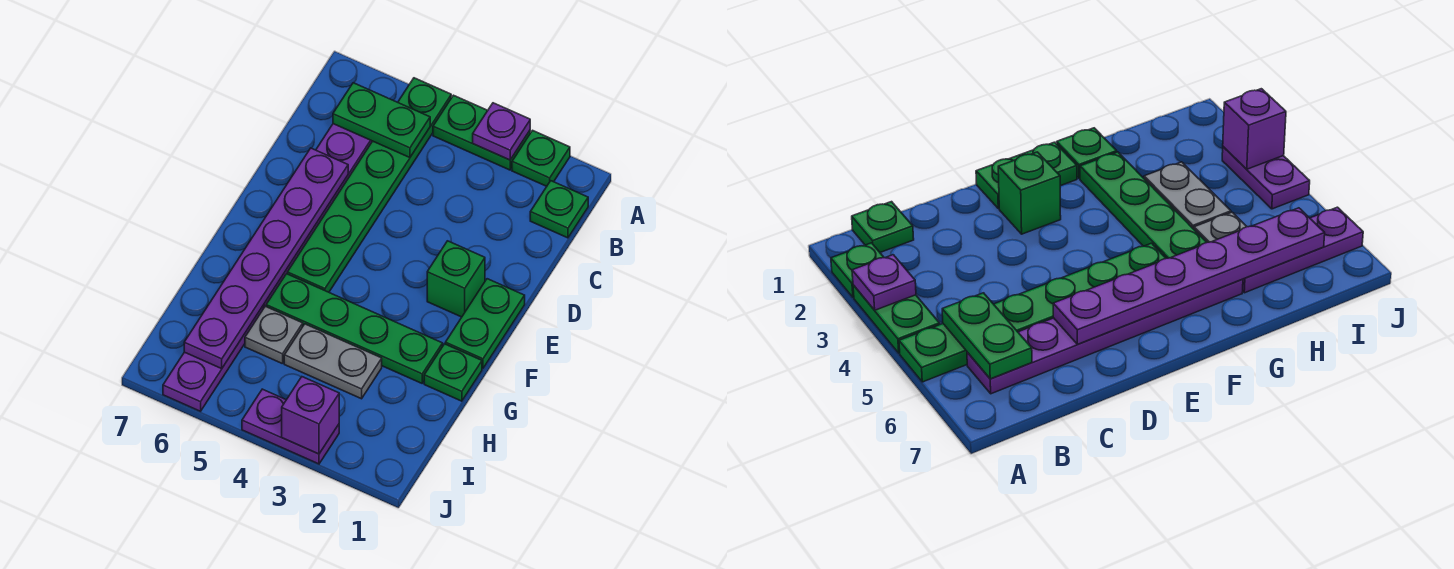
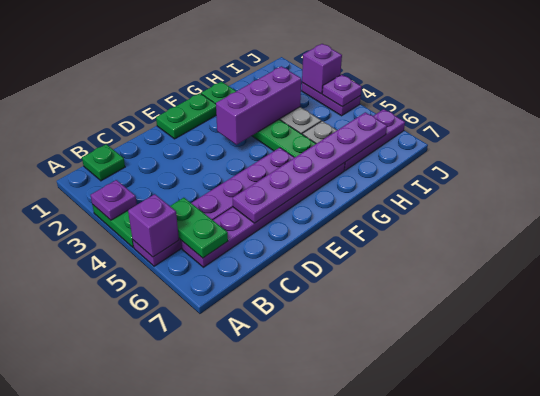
green 1x1 plate [512,130,570,186] -> none
green 1x6 plate [287,78,451,292] -> purple 1x6 plate [133,148,294,266]
none -> purple 1x1 brick [128,194,179,257]
green 1x1 brick [427,241,485,317] -> none
none -> purple 1x3 brick [216,66,301,145]
none -> purple 1x1 plate [322,75,362,107]

